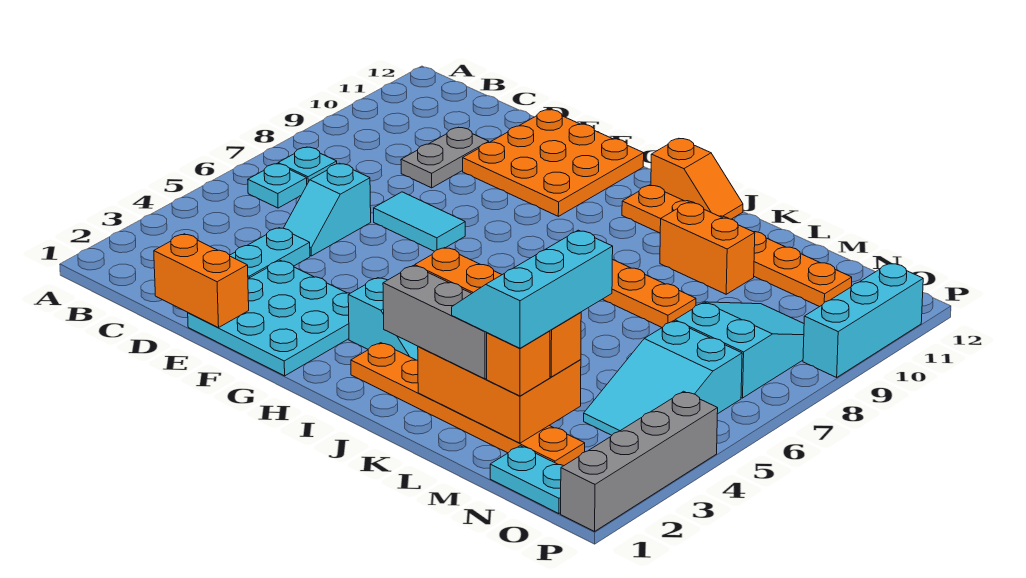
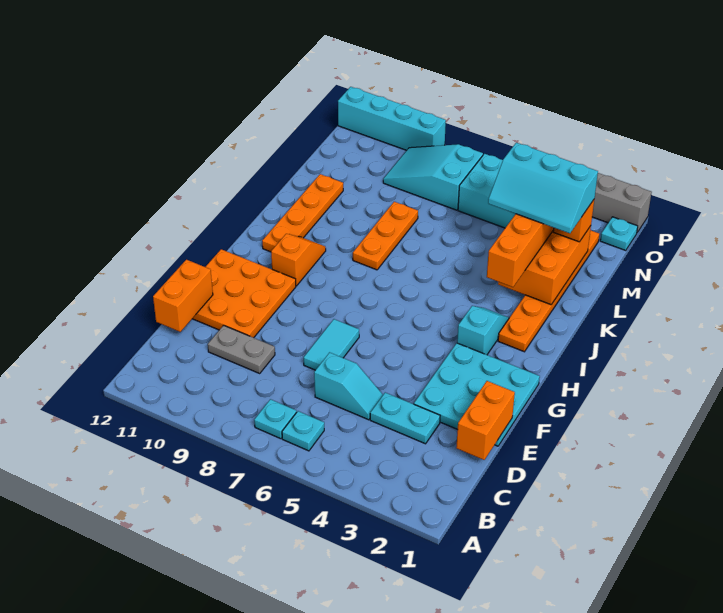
orange 1x6 plate [622,185,852,307] -> orange 1x4 plate [262,174,343,252]
orange 1x2 slope [651,139,743,219] -> orange 1x2 slope moved to [271,234,326,286]
grey 1x3 brick [383,266,487,379] -> none
orange 1x2 brick [660,202,755,294] -> orange 1x2 brick moved to [153,260,213,332]
cyan 1x2 plate [490,446,563,514] -> cyan 1x1 plate [600,217,638,251]
cyan 1x3 brick [803,263,923,377] -> cyan 1x4 brick [338,87,446,150]

